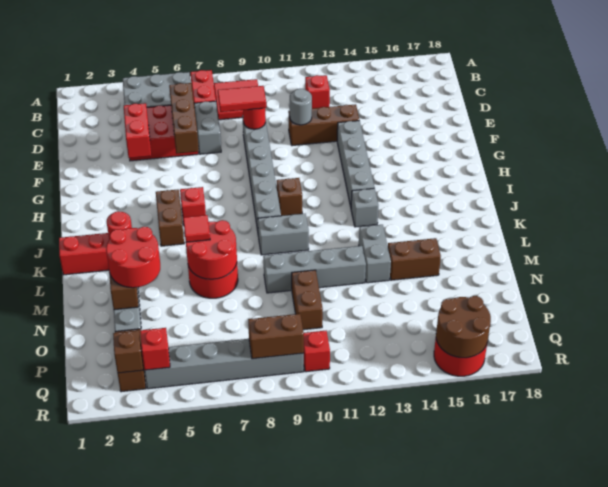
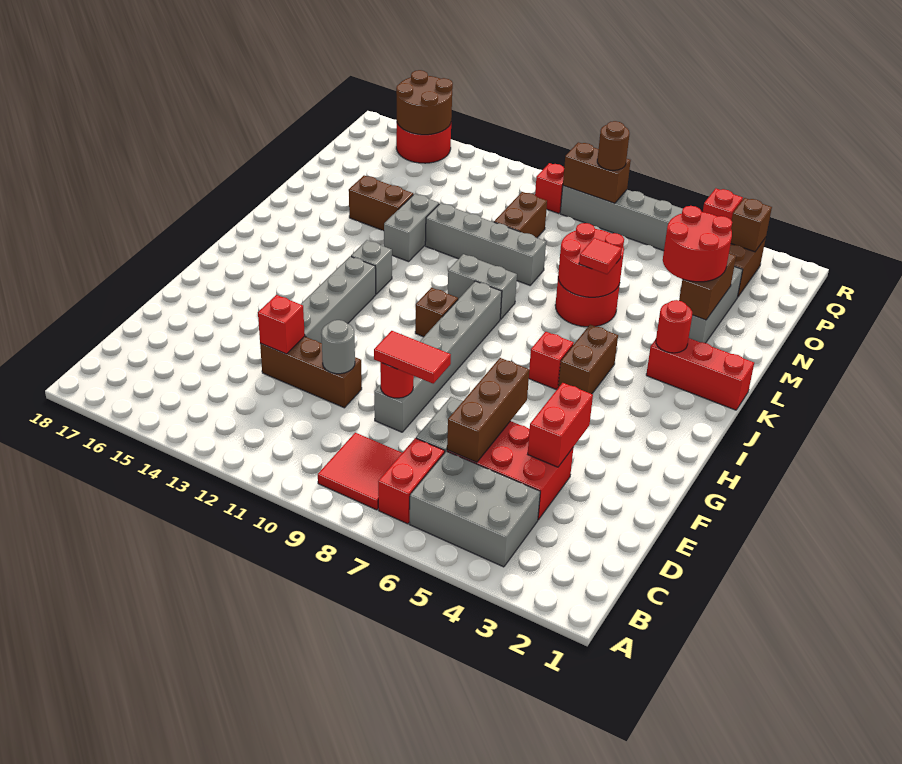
red 1x1 brick [305,75,330,108] -> red 1x1 brick moved to [258,295,305,354]
none -> brown 1x1 round brick [597,121,630,170]

